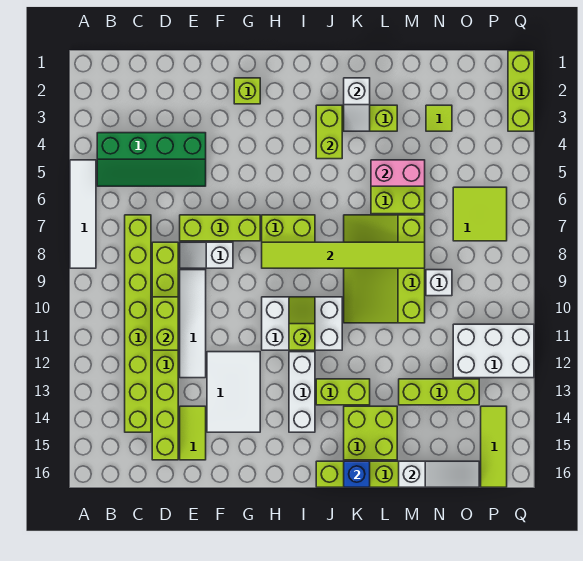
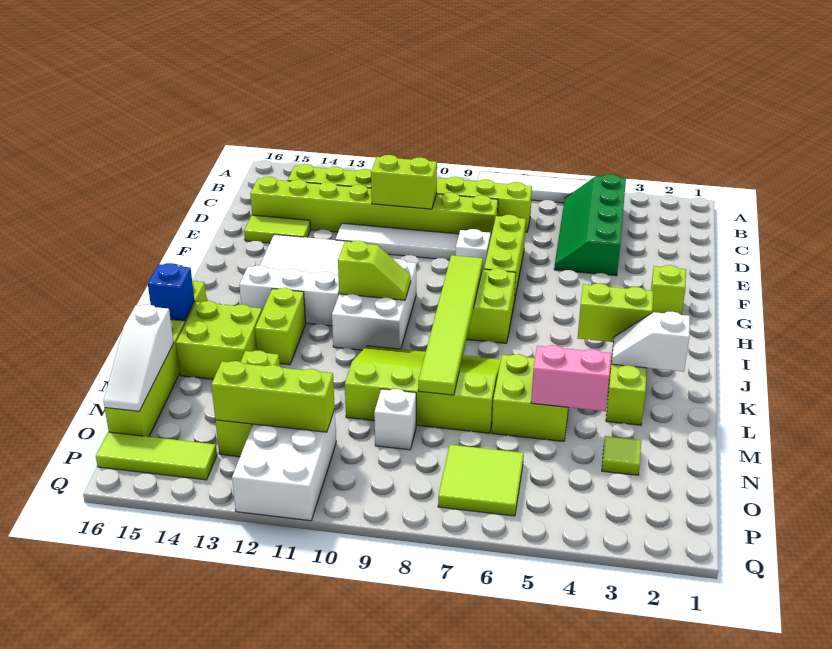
pink 1x2 brick [371,160,425,186] -> pink 1x2 brick turned to [531,345,612,411]
lime 1x3 brick [508,51,534,131] -> lime 1x3 brick moved to [211,361,335,432]

